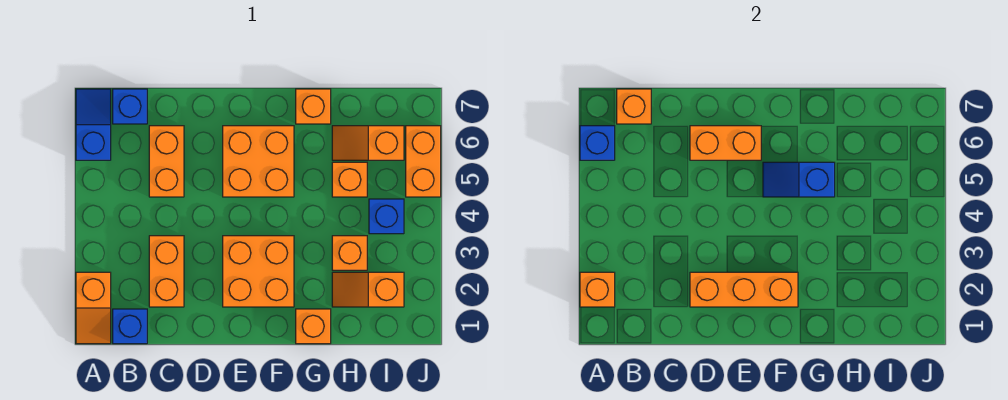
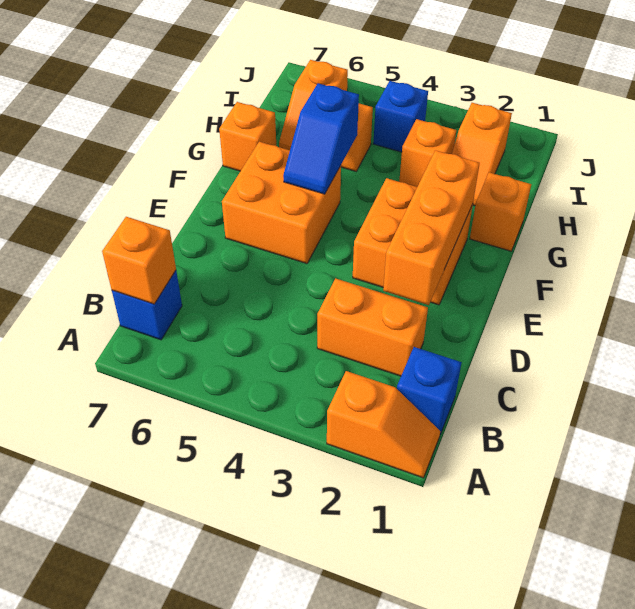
orange 1x1 brick [580,272,615,307] -> none
blue 1x2 slope [76,89,111,160] -> none
blue 1x1 brick [580,126,615,160] -> none
orange 1x2 brick [149,126,184,197] -> none
orange 1x2 brick [690,126,761,160] -> none
orange 1x2 brick [406,126,441,197] -> none

